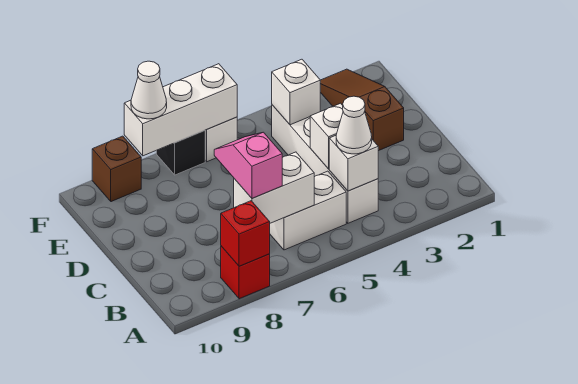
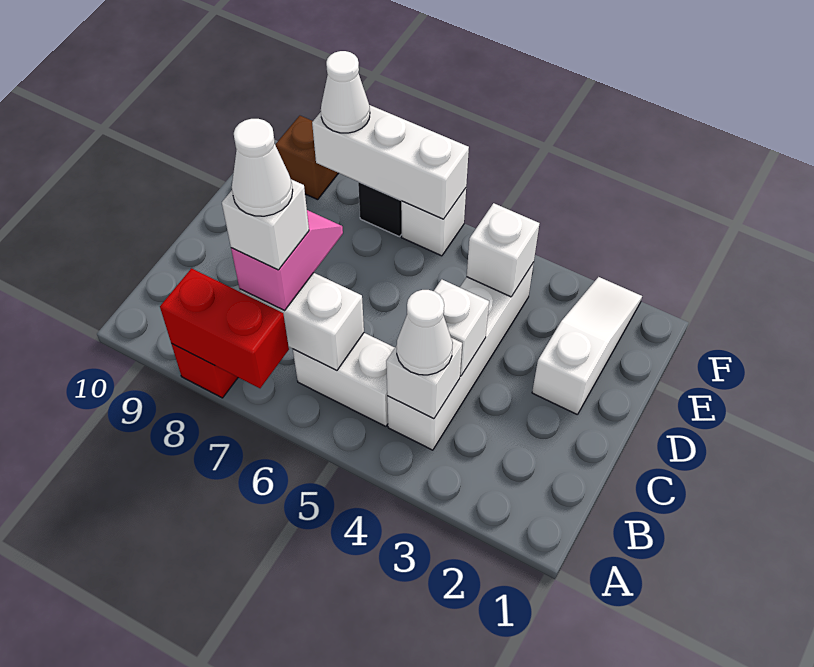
red 1x1 brick [221,201,270,266] -> red 1x2 brick [160,268,289,388]
none -> white 1x1 brick [222,179,309,270]
none -> white 1x1 cone [232,119,293,216]
brown 1x3 slope [320,69,404,151] -> white 1x3 slope [532,277,642,415]

